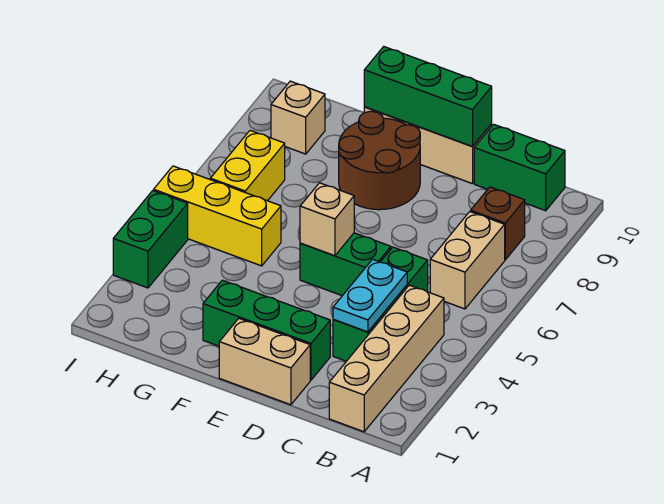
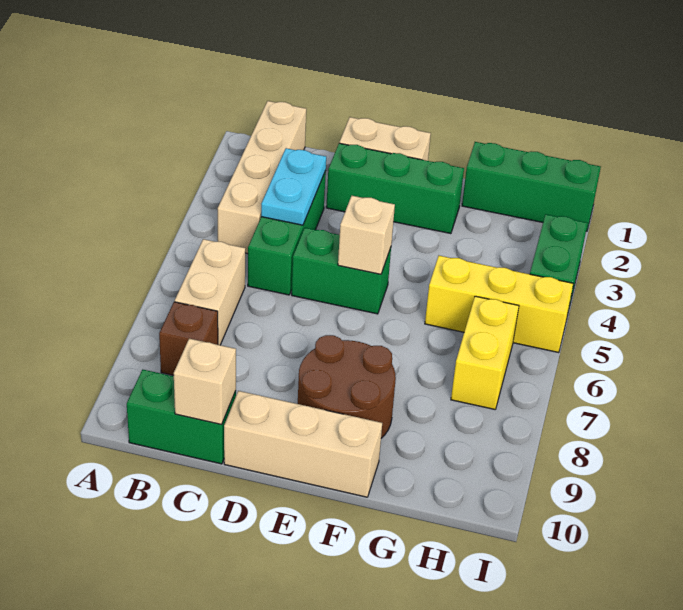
green 1x3 brick [364,47,492,147] -> green 1x3 brick moved to [462,142,601,231]
tan 1x1 brick [271,81,325,154] -> tan 1x1 brick moved to [174,339,236,424]

